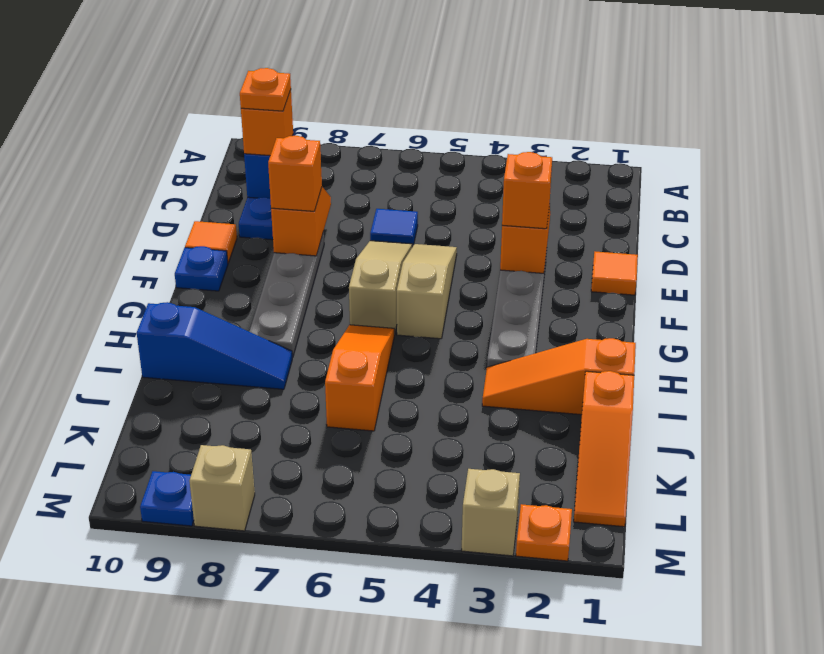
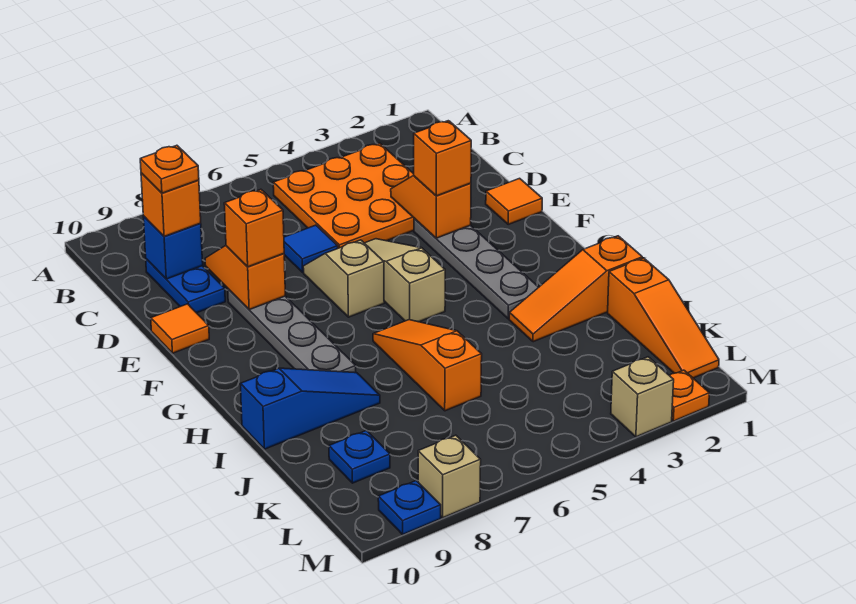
none -> orange 3x3 plate [273,143,414,248]
tan 1x3 slope [349,241,412,335] -> tan 1x2 slope [303,240,384,317]
blue 1x1 plate [175,246,228,291] -> blue 1x1 plate moved to [329,430,390,483]

